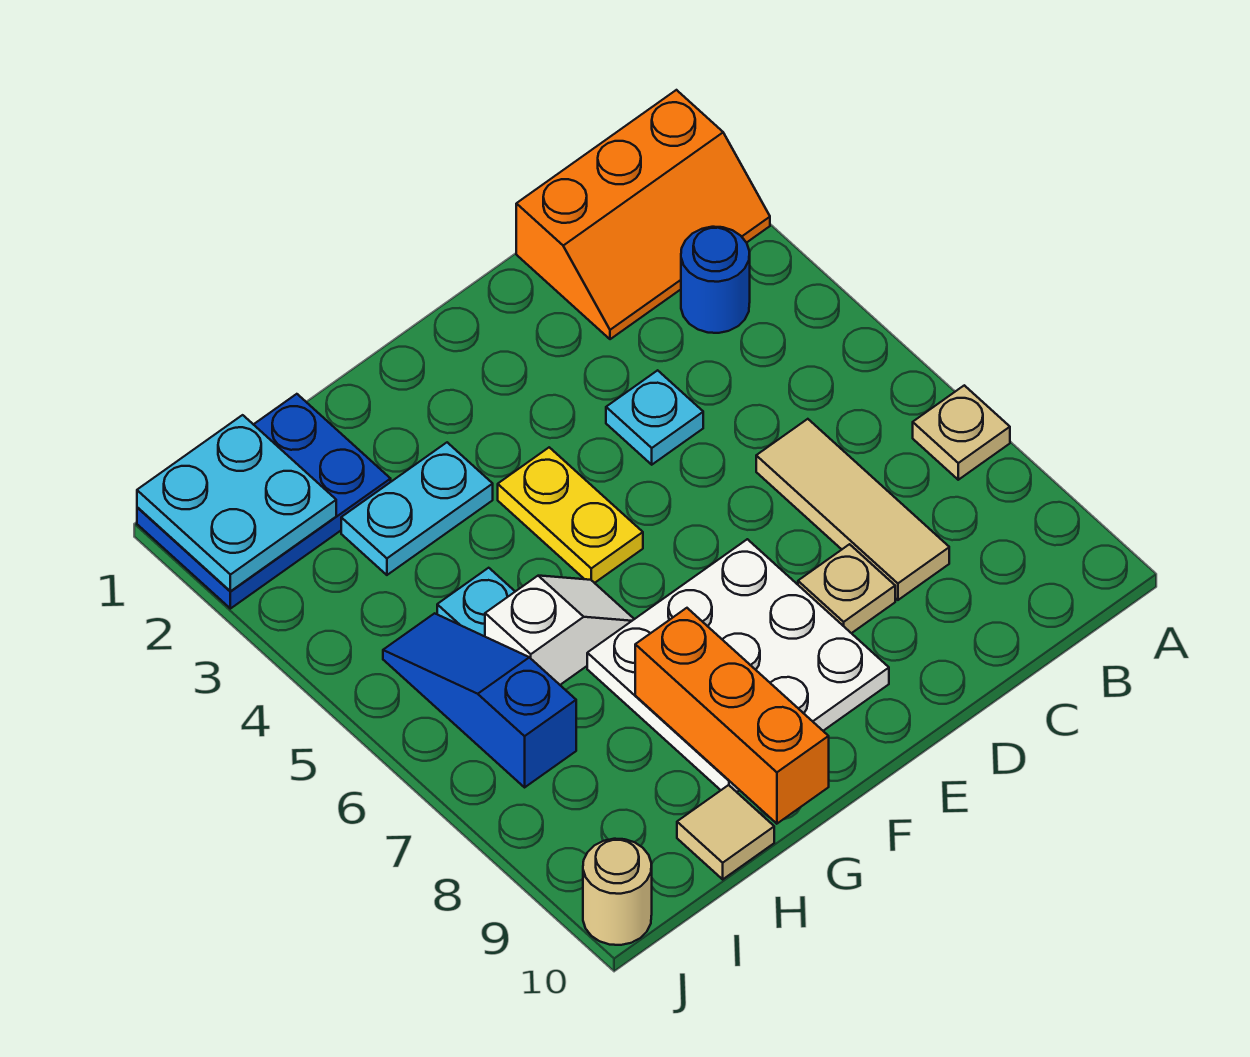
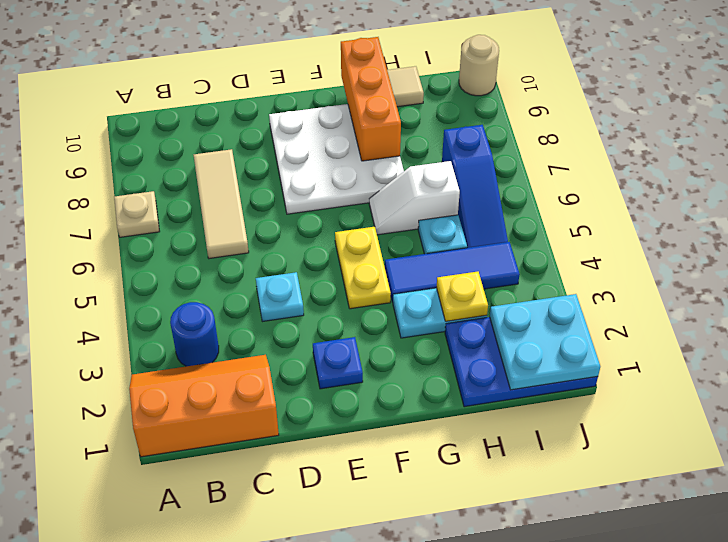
tan 1x1 plate [798,544,895,633] -> none
none -> blue 1x1 plate [313,337,363,389]
none -> blue 1x3 tile [385,242,520,302]
none -> yellow 1x1 plate [436,272,488,321]

